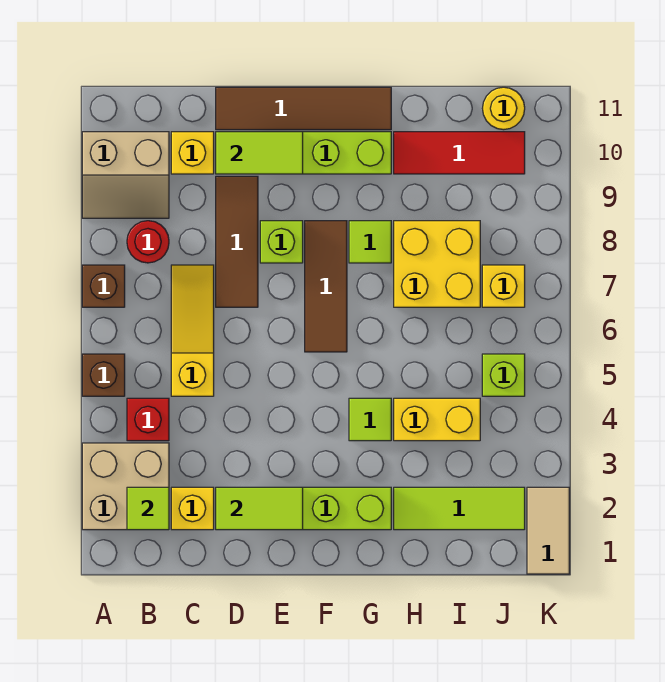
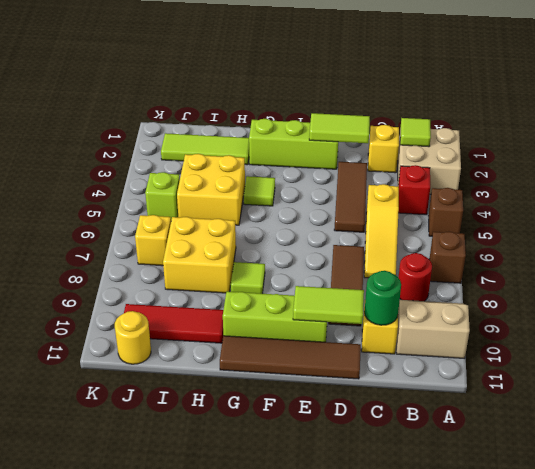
none -> green 1x1 round brick [364,271,401,325]
lime 1x1 brick [260,221,303,263] -> none
brown 1x3 tile [305,221,347,352] -> brown 1x3 tile moved to [334,162,367,232]
yellow 1x2 brick [394,398,480,441] -> yellow 2x2 brick [177,154,245,225]
tan 1x2 tile [527,487,569,574] -> none

